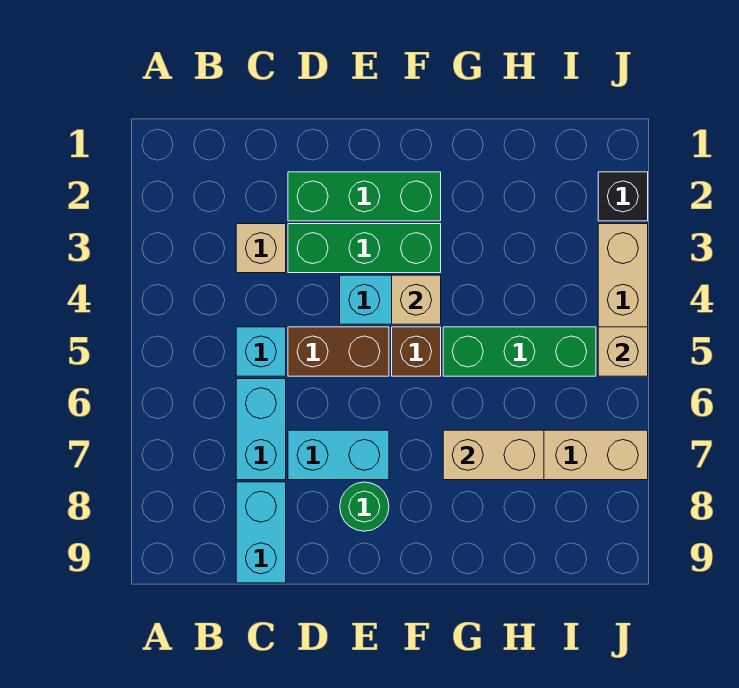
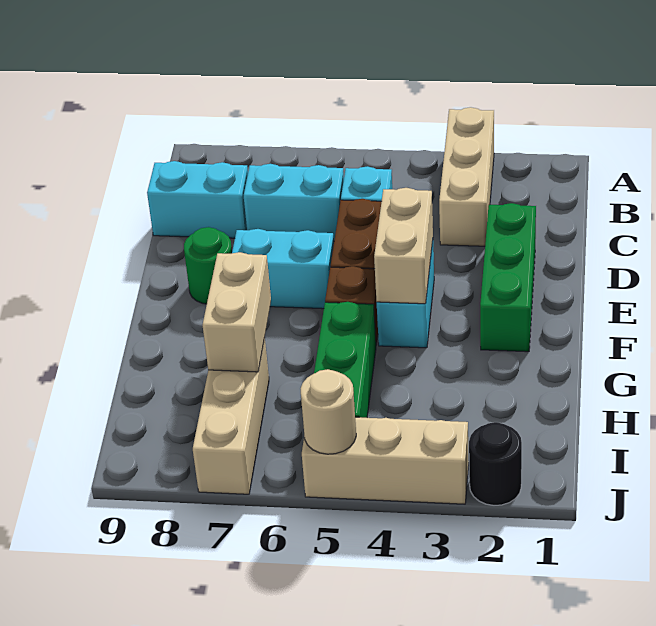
tan 1x1 brick [236,224,286,273] -> tan 1x3 brick [439,107,494,246]
green 1x3 brick [288,224,441,273] -> none
cyan 1x2 brick [288,430,389,480] -> cyan 1x2 brick turned to [232,229,334,309]
tan 1x1 brick [392,275,441,324] -> tan 1x2 brick [374,188,433,304]
black 1x1 brick [598,172,648,221] -> black 1x1 round brick [469,422,522,505]
tan 1x1 brick [598,327,648,376] -> tan 1x1 round brick [301,369,356,454]

